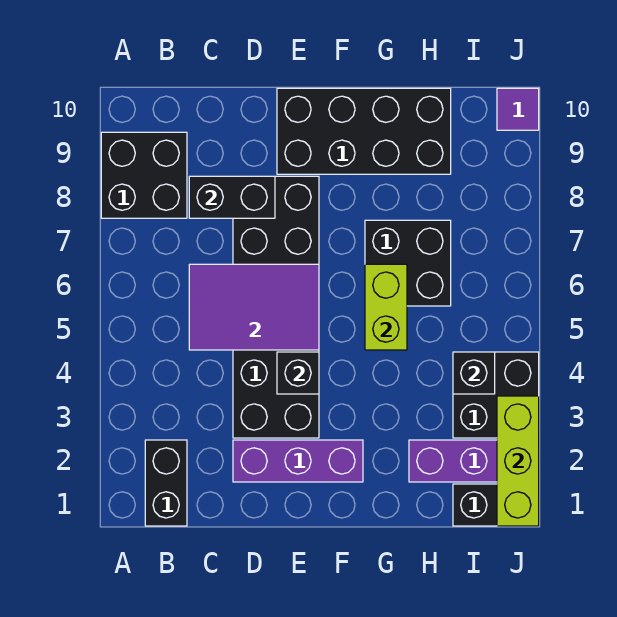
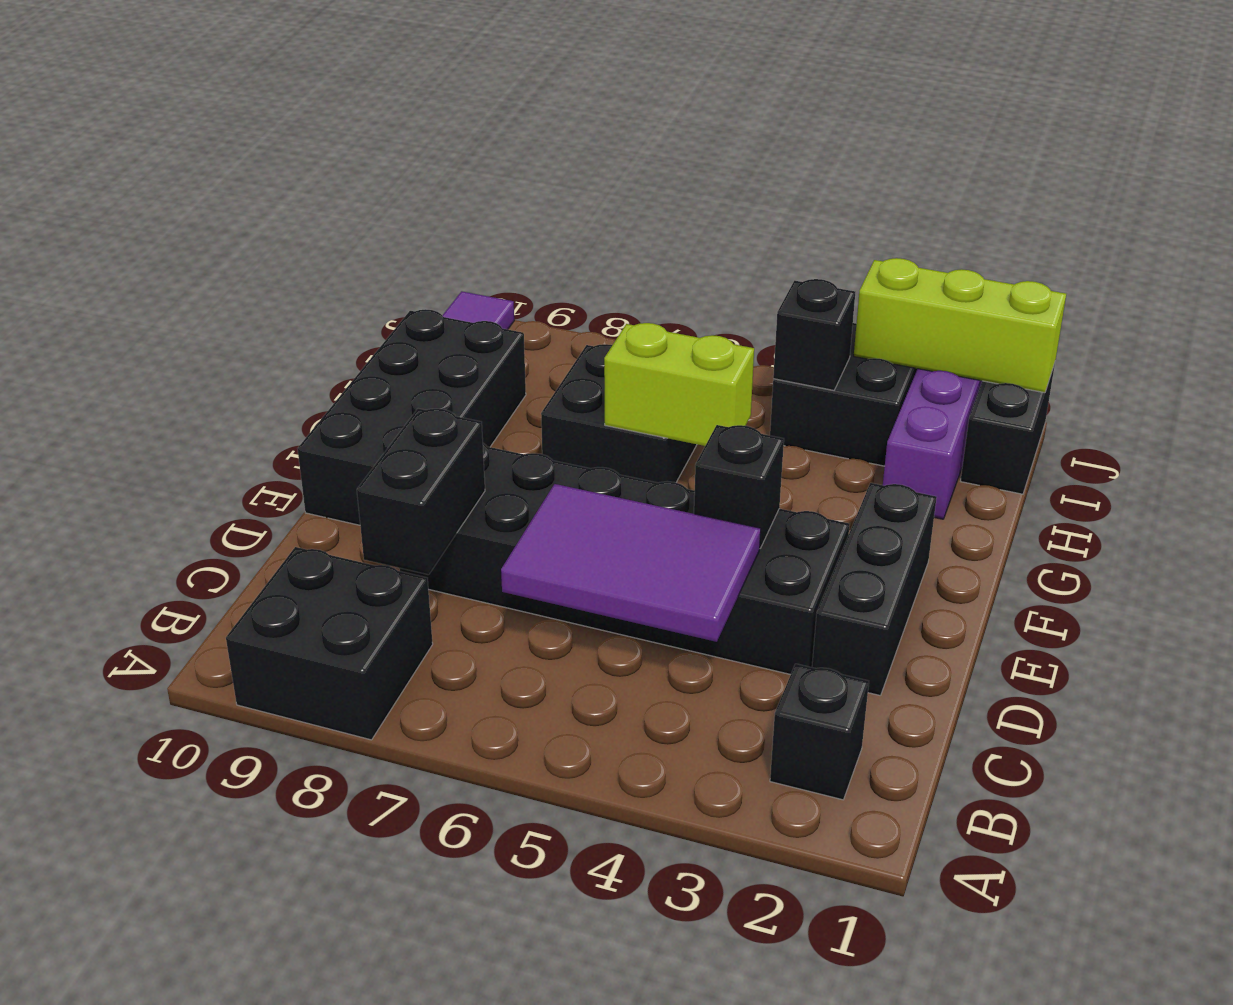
black 1x2 brick [145,440,187,526] -> black 1x1 brick [770,664,869,800]
purple 2x3 tile [189,264,319,350] -> purple 2x3 tile turned to [501,484,761,642]
purple 1x3 brick [233,440,363,482] -> black 1x3 brick [812,483,937,696]

